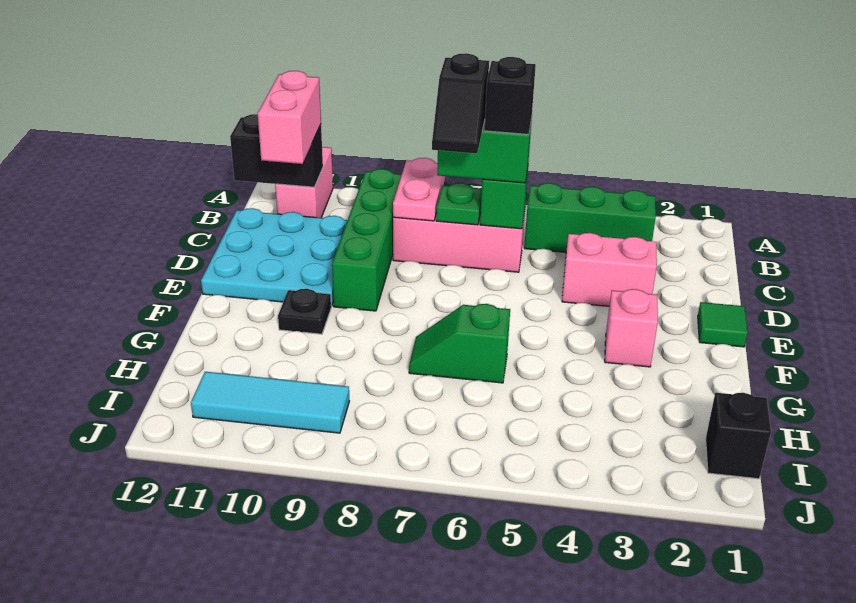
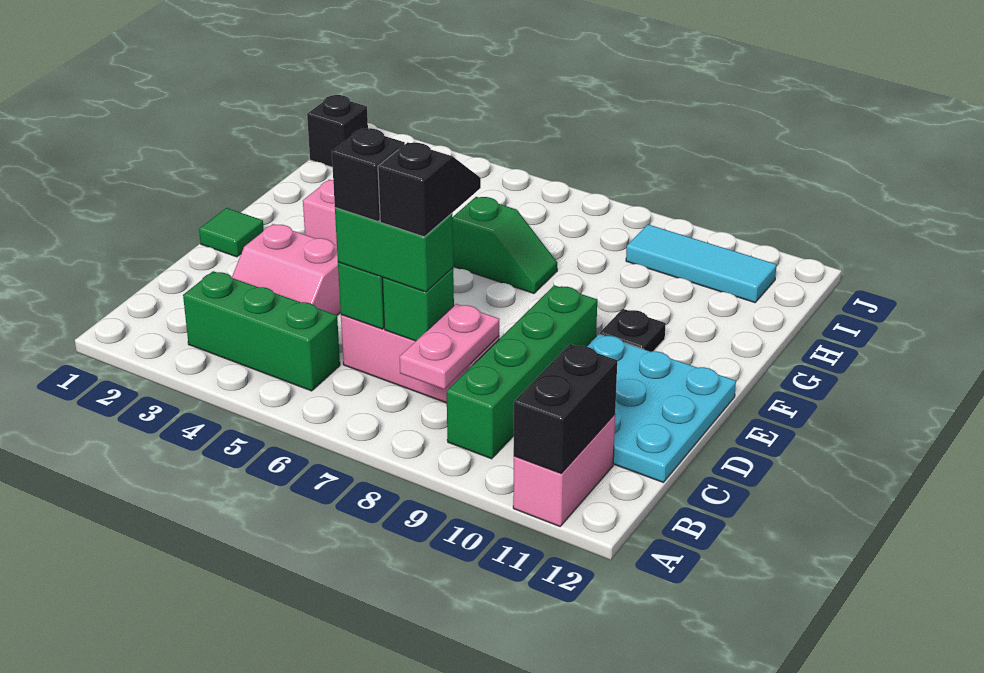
black 1x2 brick [230,114,323,187] -> black 1x2 brick turned to [514,344,617,474]
pink 1x2 brick [258,71,321,164] -> none
green 1x1 plate [436,183,482,225] -> green 1x1 brick [383,268,454,341]

